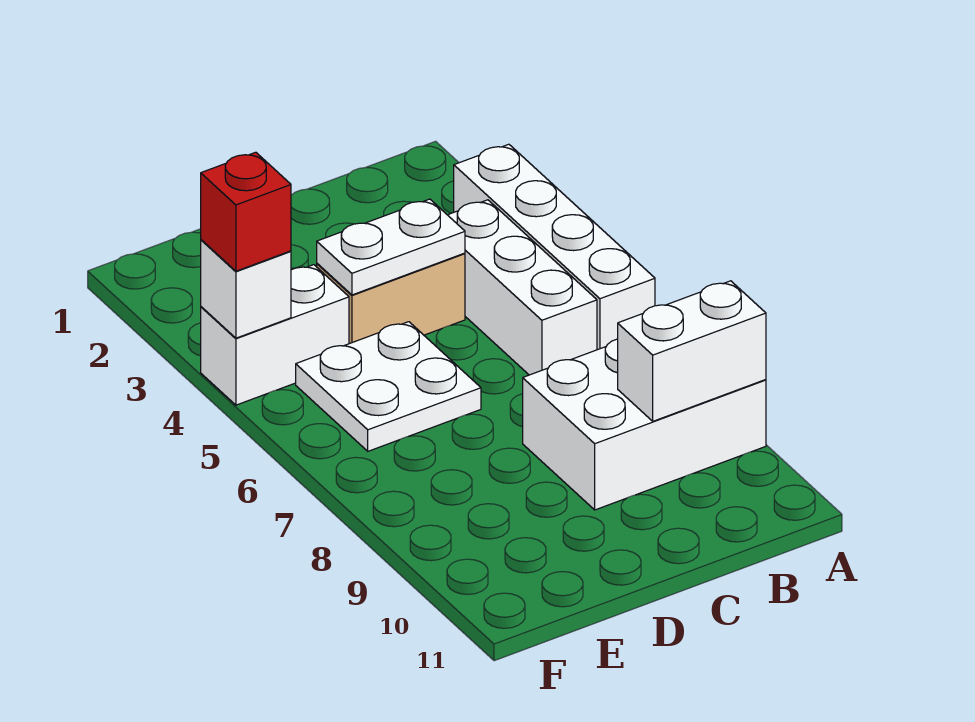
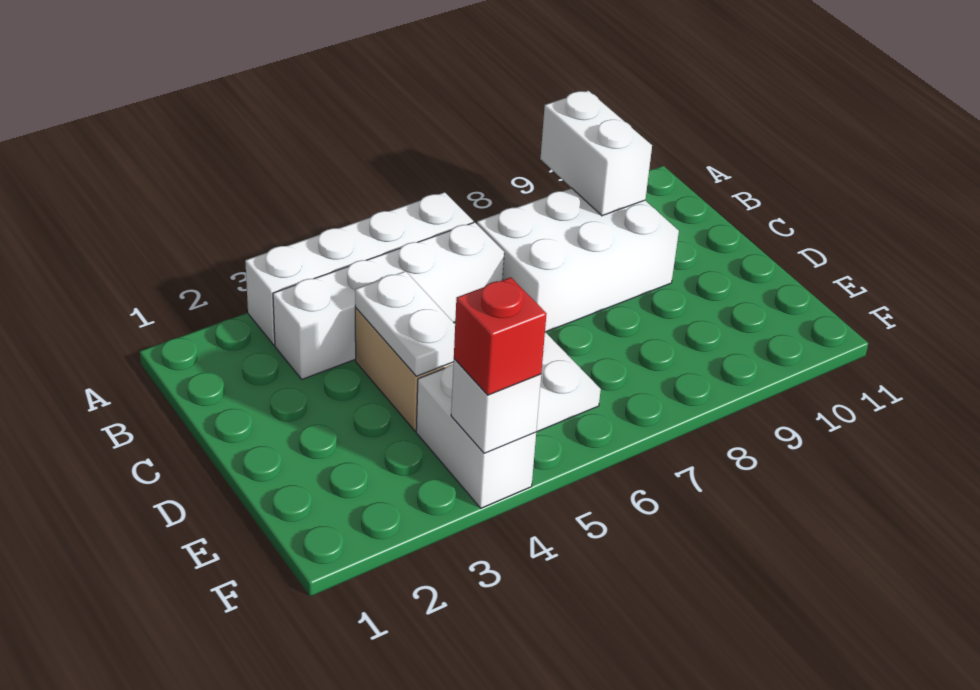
white 2x3 brick [523,339,766,510] -> white 2x3 brick turned to [477,188,679,332]
white 1x3 brick [448,200,597,375] -> white 1x4 brick [273,222,504,379]

